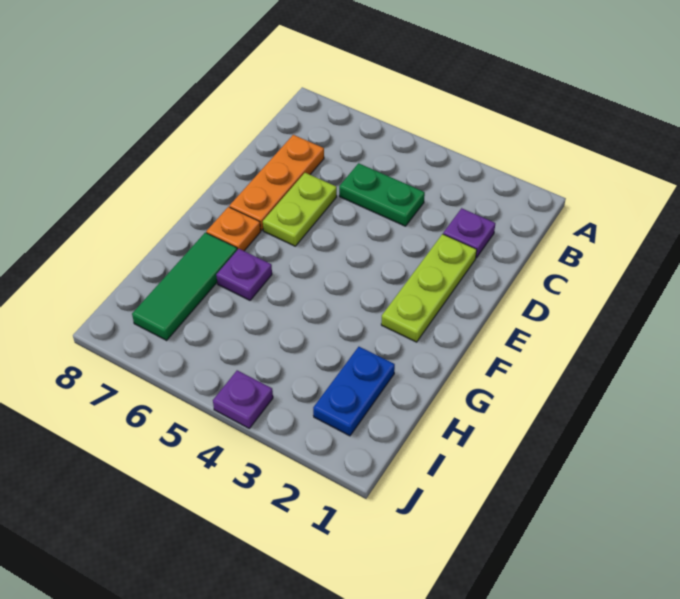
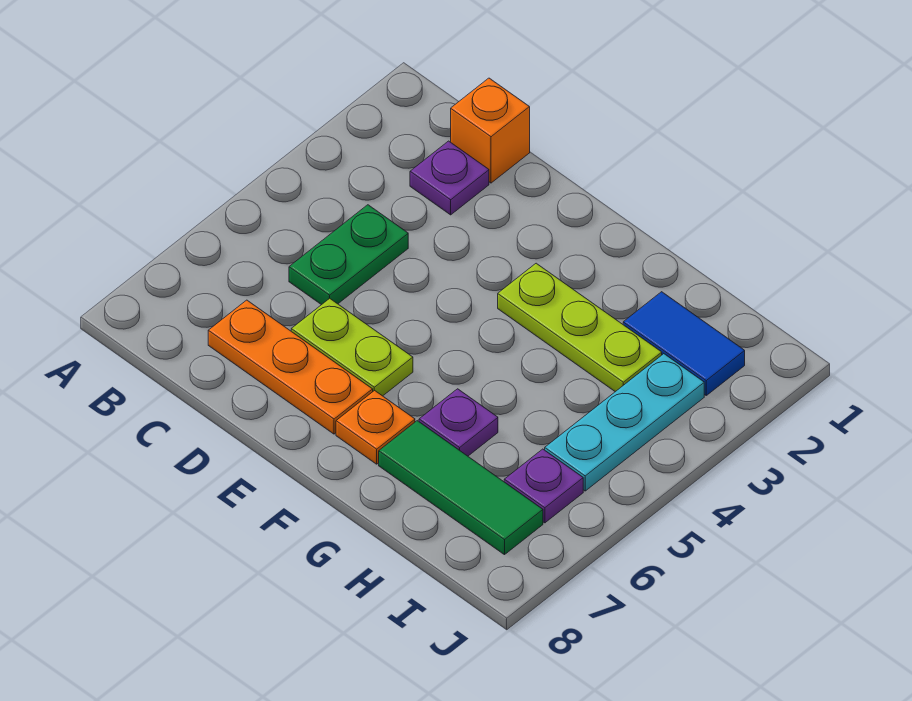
none -> orange 1x1 brick [451,78,530,183]
lime 1x3 plate [381,234,477,342] -> lime 1x3 plate moved to [498,263,662,392]
blue 1x2 plate [313,347,395,436] -> blue 1x2 tile [623,292,745,395]
none -> cyan 1x3 plate [545,354,704,491]
purple 1x1 plate [213,370,273,428] -> purple 1x1 plate moved to [504,449,583,523]

